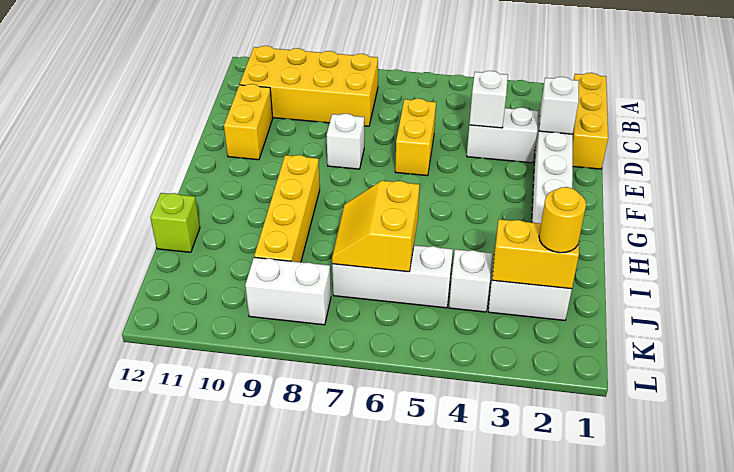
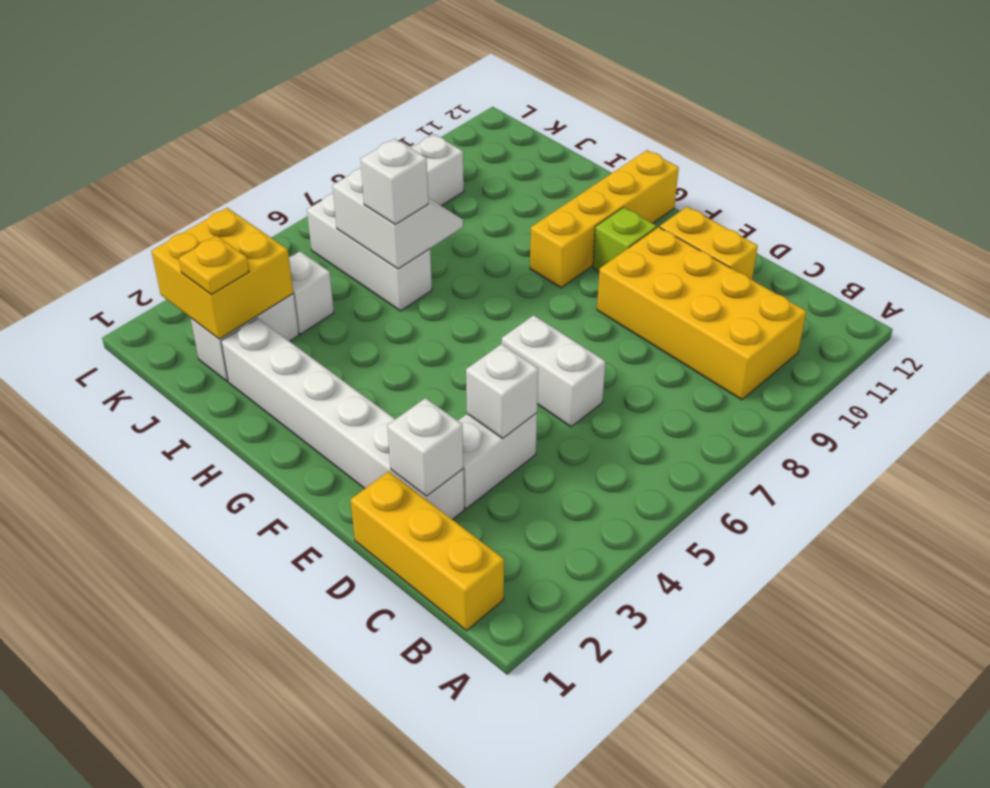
yellow 2x4 brick [240,46,378,126] -> yellow 2x4 brick turned to [597,227,807,400]
yellow 1x2 brick [395,99,436,176] -> white 1x2 brick [502,315,606,427]
white 1x1 brick [327,114,364,169] -> white 1x1 brick moved to [361,139,428,224]
yellow 1x4 brick [254,155,320,262] -> yellow 1x4 brick turned to [530,150,679,288]
yellow 2x2 slope [332,181,420,272] -> white 2x2 slope [333,169,463,269]
lime 1x1 brick [150,193,200,252] -> lime 1x1 brick moved to [593,207,657,271]
yellow 1x2 brick [492,219,579,289] -> yellow 2x2 brick [151,208,293,339]
yellow 1x1 round brick [539,187,586,253] -> yellow 1x1 plate [179,236,249,294]
white 1x3 brick [332,245,453,308] -> white 1x3 brick turned to [307,194,432,311]

